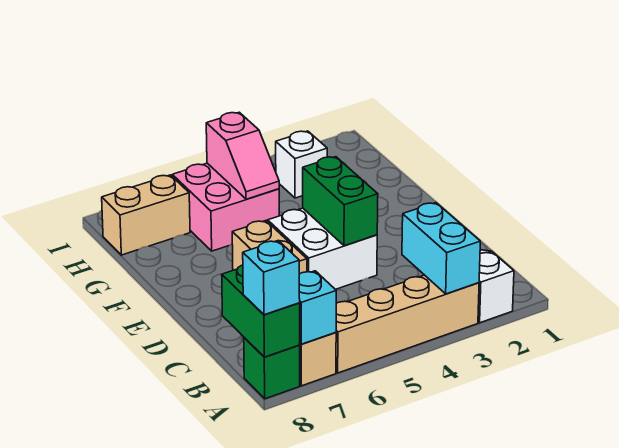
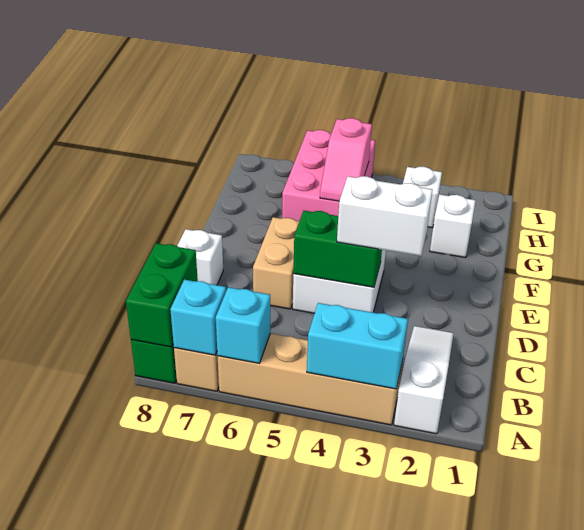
cyan 1x2 brick [402,203,480,294] -> cyan 1x2 brick turned to [307,303,408,389]
cyan 1x1 brick [243,241,300,315] -> cyan 1x1 brick moved to [216,287,270,363]
none -> white 1x2 brick [337,176,432,256]
green 1x2 brick [303,157,378,246] -> green 1x2 brick turned to [293,211,382,287]
none -> white 1x1 brick [177,229,223,285]
none -> white 1x1 brick [430,195,476,258]
pink 2x2 brick [172,163,279,251] -> pink 2x3 brick [282,130,375,221]
tan 1x2 brick [102,175,190,255] -> none

